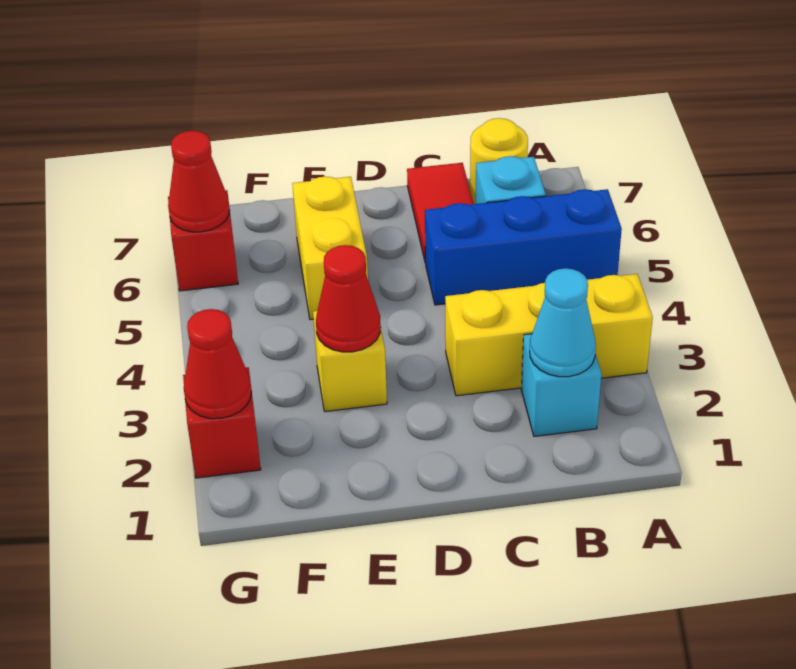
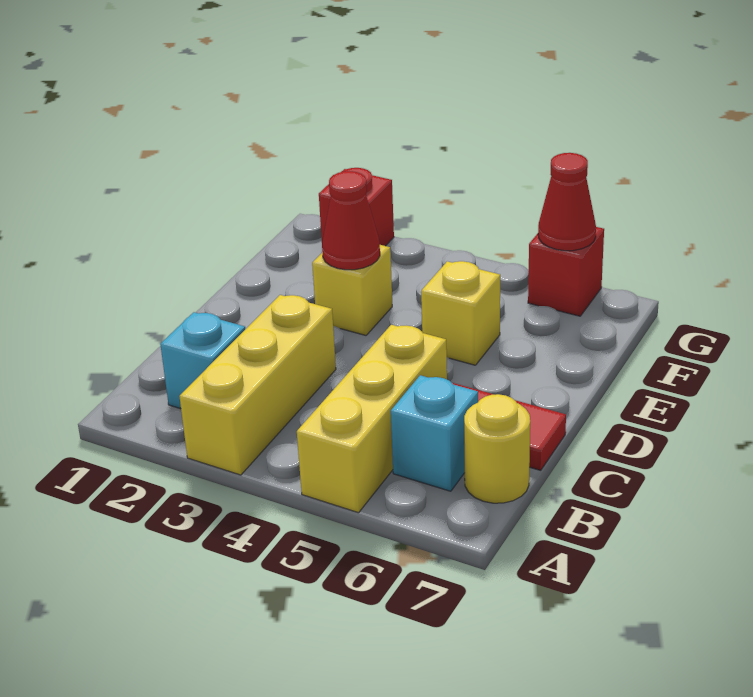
blue 1x3 brick [425,189,622,305] -> yellow 1x3 brick [297,325,447,513]
cyan 1x1 cone [530,268,596,377] -> none
yellow 1x2 brick [292,176,368,320] -> yellow 1x1 brick [421,261,500,365]
red 1x1 cone [184,309,252,419] -> none

